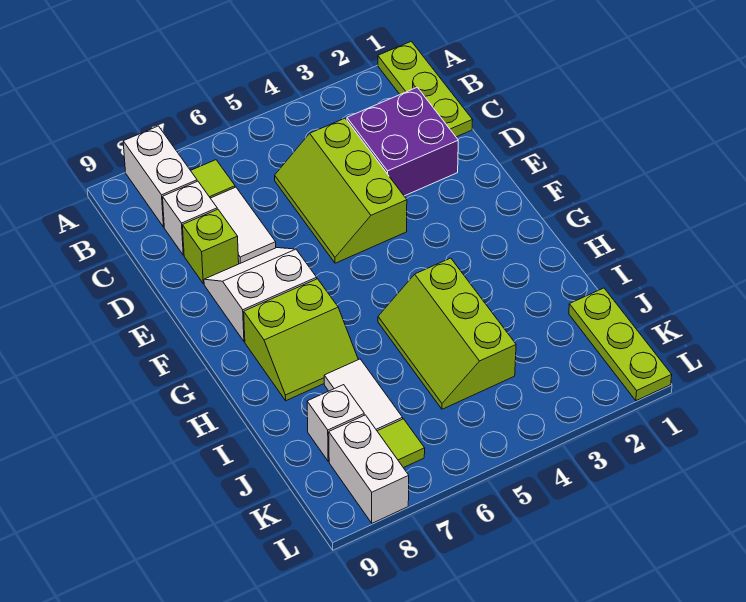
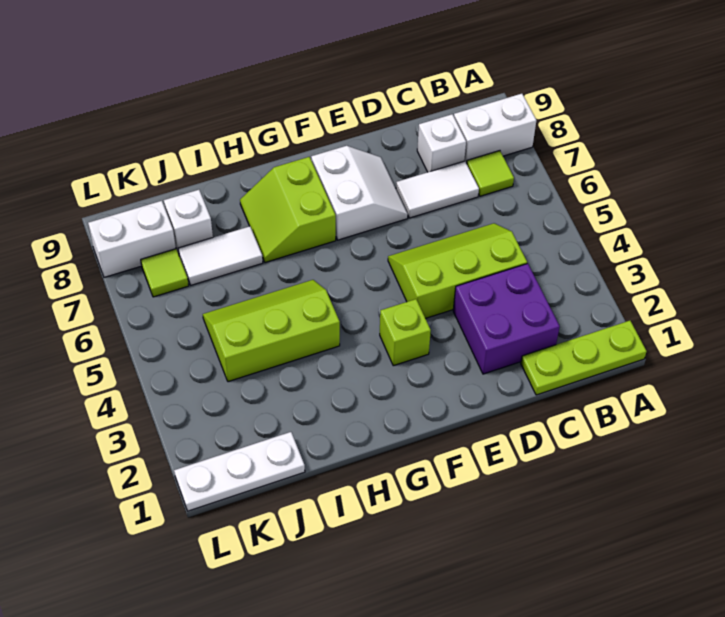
lime 1x1 brick [183,209,239,284] -> lime 1x1 brick moved to [380,299,431,366]
lime 1x3 plate [569,288,672,401] -> white 1x3 plate [174,432,305,511]

